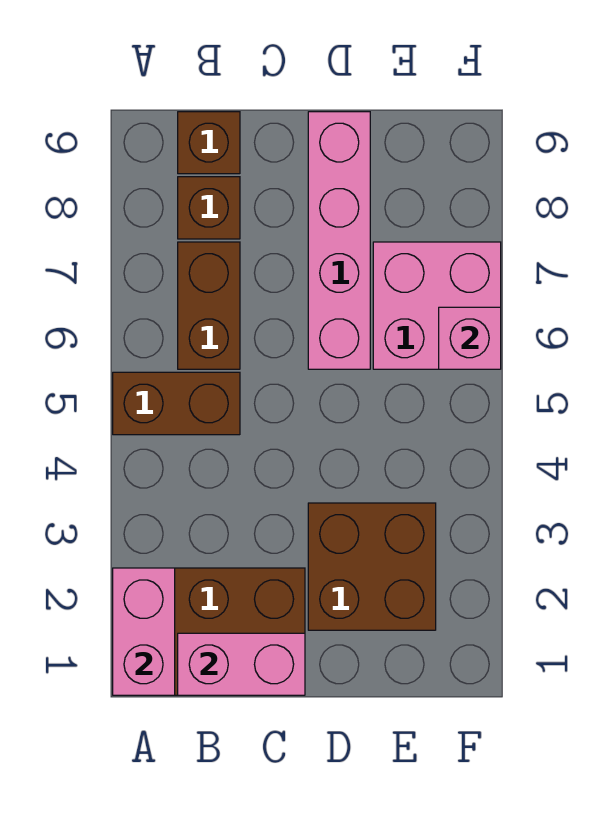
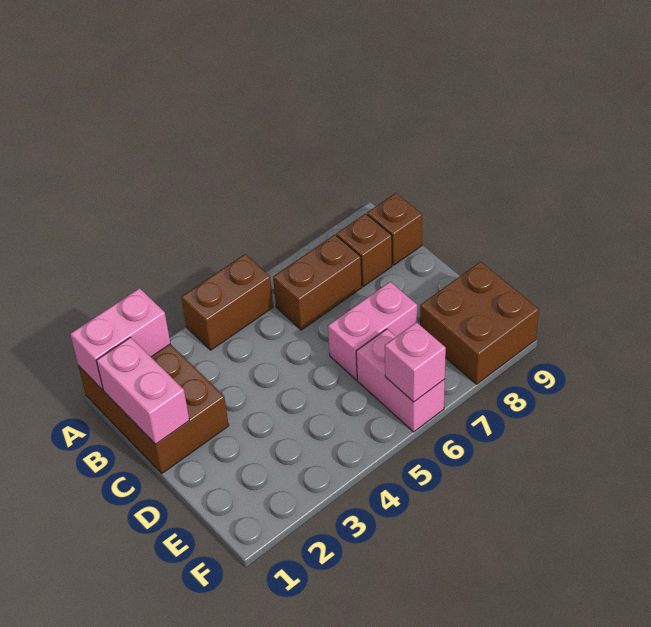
brown 1x2 brick [113,372,240,435] -> brown 1x2 brick turned to [181,254,273,350]
brown 2x2 brick [308,503,436,630] -> brown 2x2 brick moved to [420,262,539,384]
pink 1x4 brick [308,112,370,369] -> pink 1x2 brick [328,282,417,380]
pink 2x2 brick [373,242,501,369] -> pink 1x2 brick [356,329,445,432]

